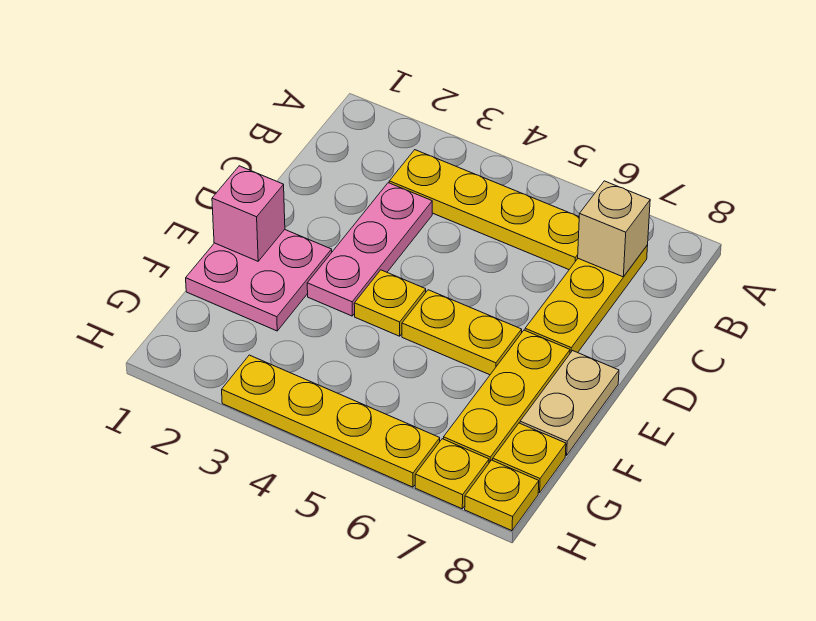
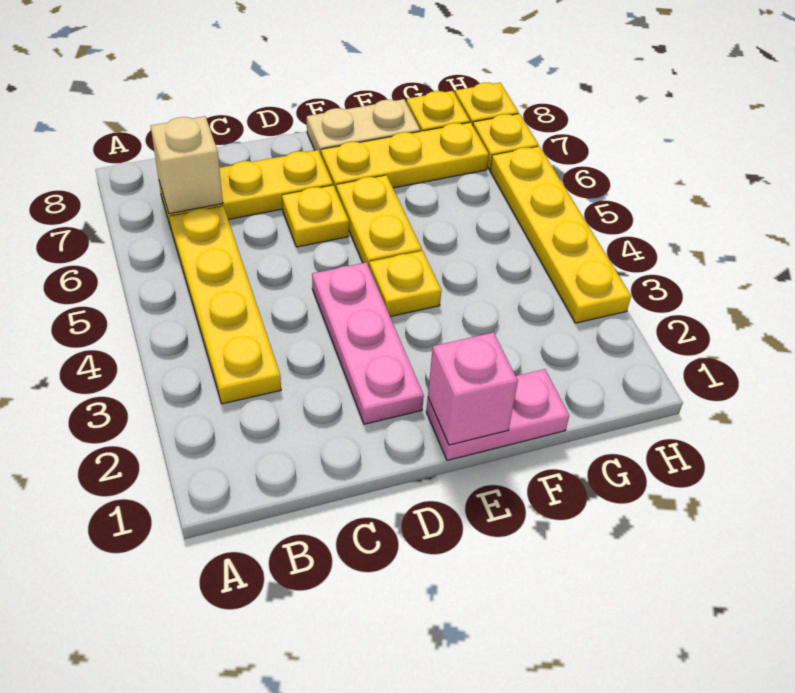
pink 1x3 plate [307,183,432,316] -> pink 1x3 plate turned to [312,262,424,424]
none -> yellow 1x1 plate [282,185,349,247]
pink 2x2 plate [186,230,332,331] -> pink 1x2 plate [426,369,569,460]

